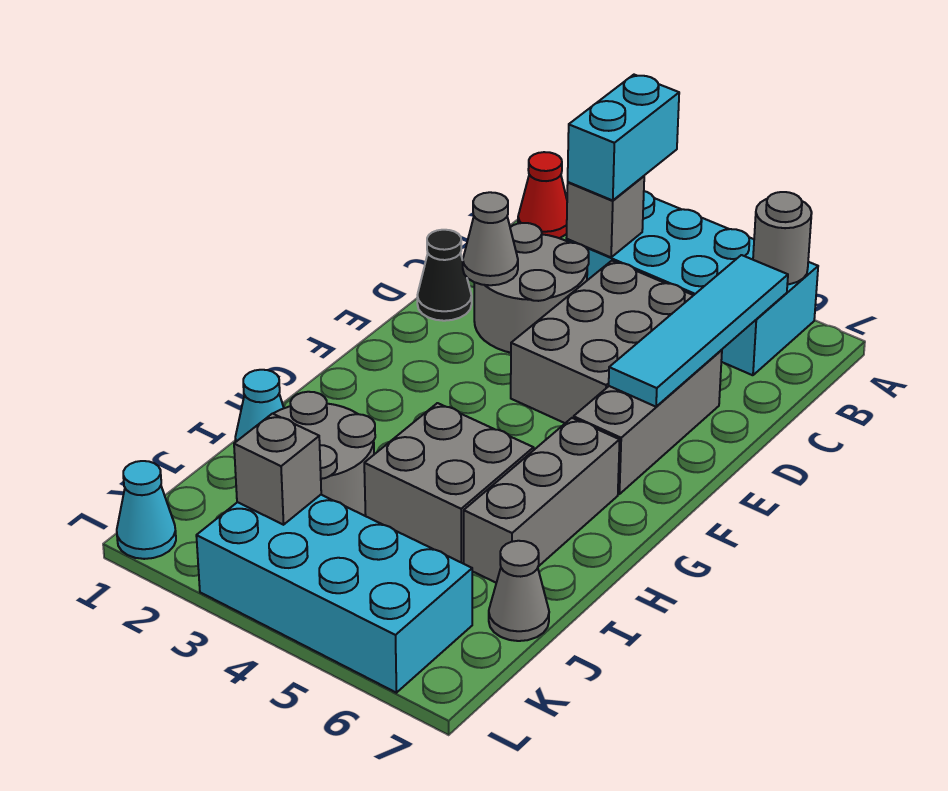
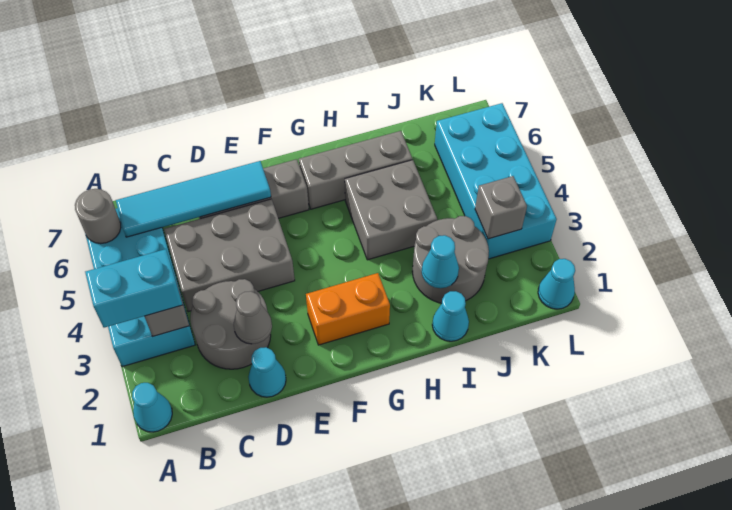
red 1x1 cone [518,152,567,238] -> cyan 1x1 cone [132,383,172,432]
black 1x1 cone [417,230,472,321] -> cyan 1x1 cone [248,347,286,397]
none -> orange 1x2 brick [306,273,390,345]
none -> cyan 1x1 cone [422,235,459,288]
grey 1x1 cone [489,541,549,641] -> none

